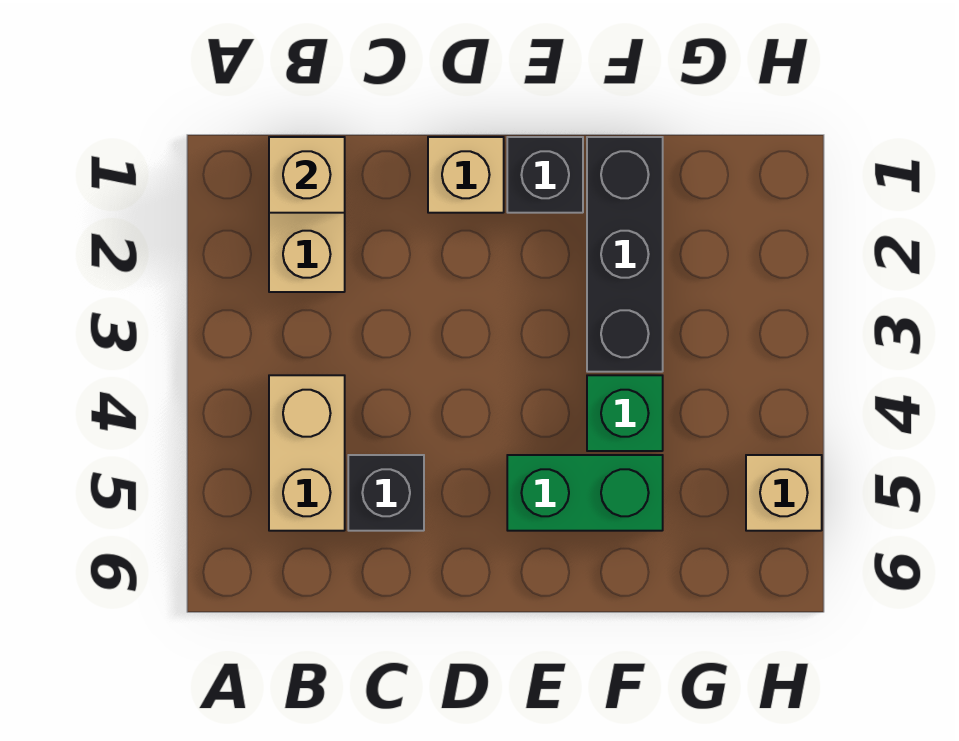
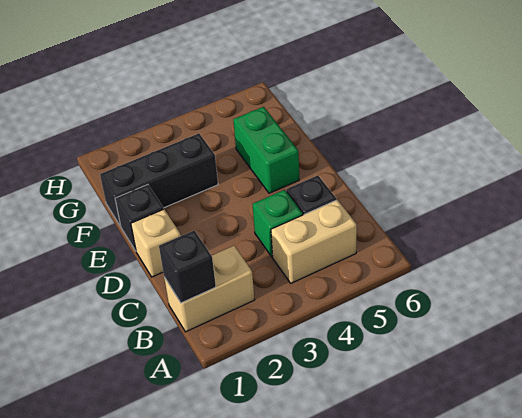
tan 1x1 brick [269,137,345,213] -> black 1x1 brick [159,230,216,303]
green 1x1 brick [587,375,663,451] -> green 1x1 brick moved to [253,190,303,257]
tan 1x1 brick [746,455,822,531] -> none

